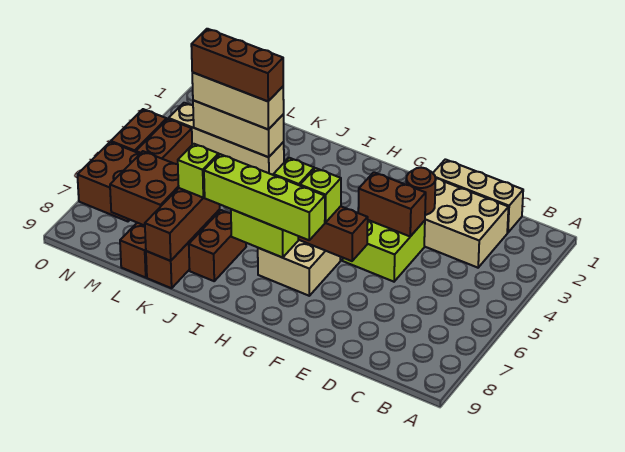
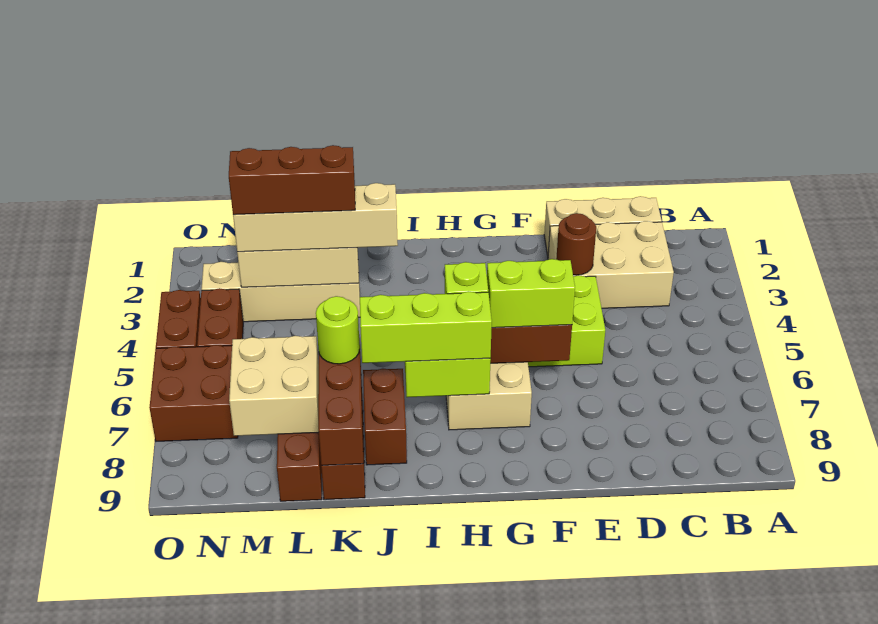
brown 1x2 brick [358,172,426,236] -> none
lime 1x1 brick [300,168,341,223] -> lime 1x2 brick [487,259,575,328]
lime 1x4 brick [204,154,325,240] -> lime 1x3 brick [360,292,492,363]
tan 1x3 brick [192,72,284,130] -> tan 1x4 brick [233,183,398,252]
lime 1x1 brick [178,144,219,198] -> lime 1x1 round brick [316,296,360,364]
brown 2x2 brick [110,151,179,226] -> tan 2x2 brick [229,336,319,436]

